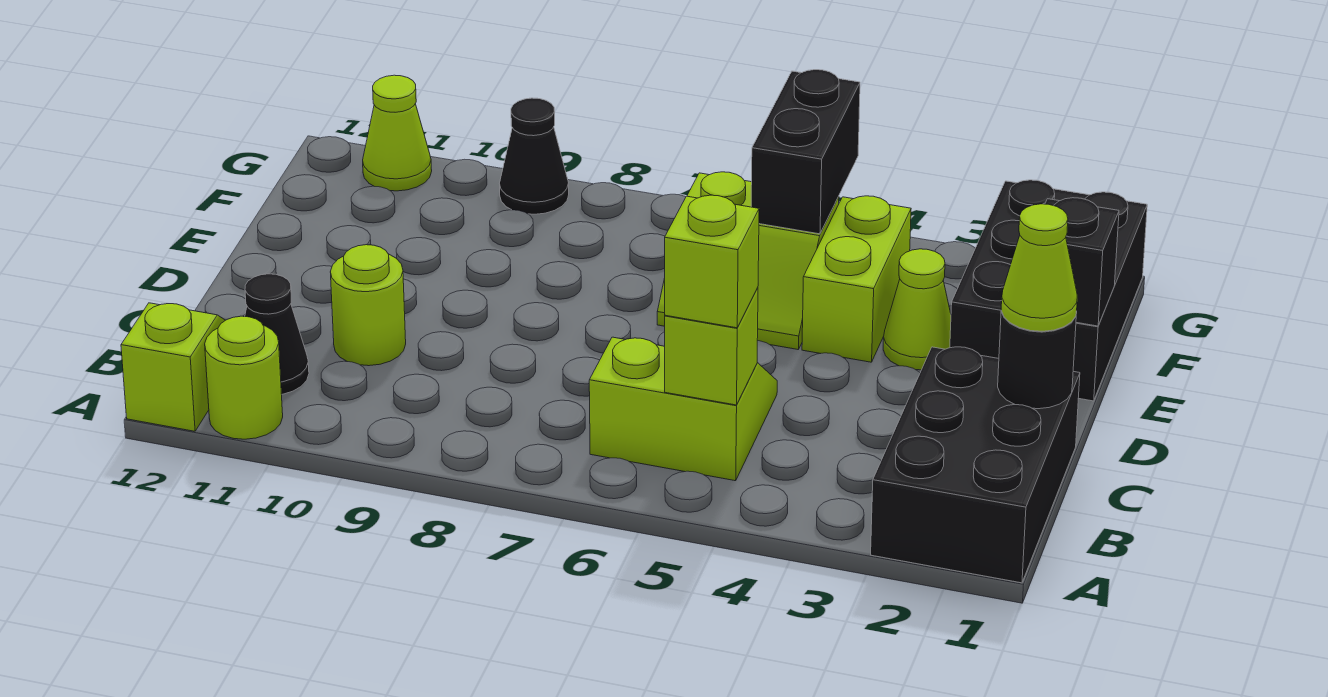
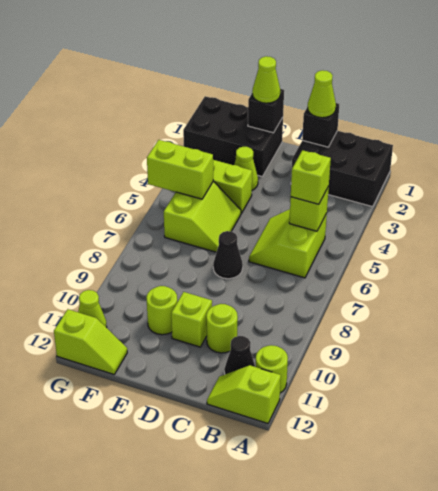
black 1x1 round brick [998,311,1077,409] -> black 1x1 brick [302,103,339,147]
none -> lime 1x1 brick [171,292,212,347]
none -> lime 1x1 cone [252,56,280,103]
none -> lime 1x1 round brick [146,286,177,335]
black 1x2 brick [751,70,860,234] -> lime 1x2 brick [147,140,213,199]
none -> lime 1x2 slope [54,309,127,374]
black 1x1 cone [499,98,569,214] -> black 1x1 cone moved to [213,231,243,279]

